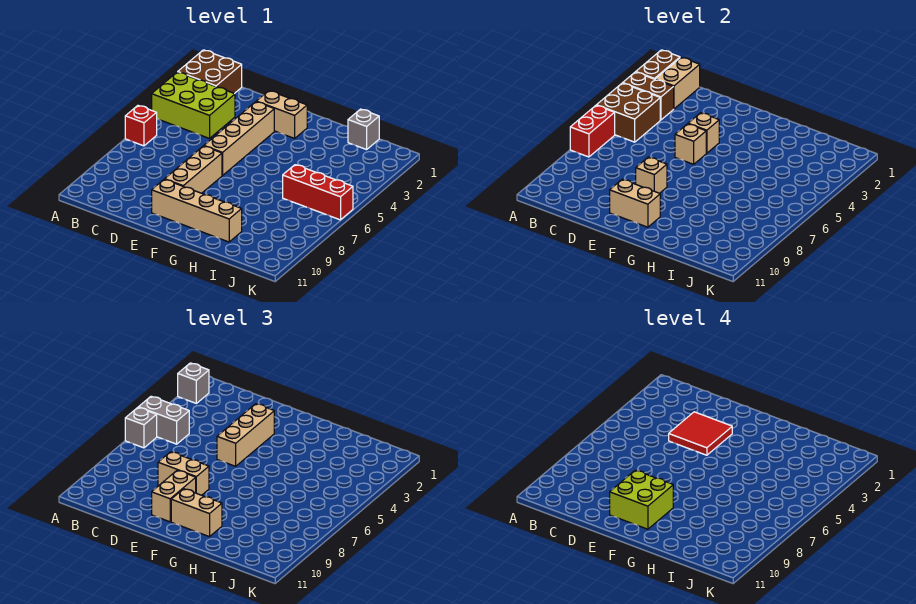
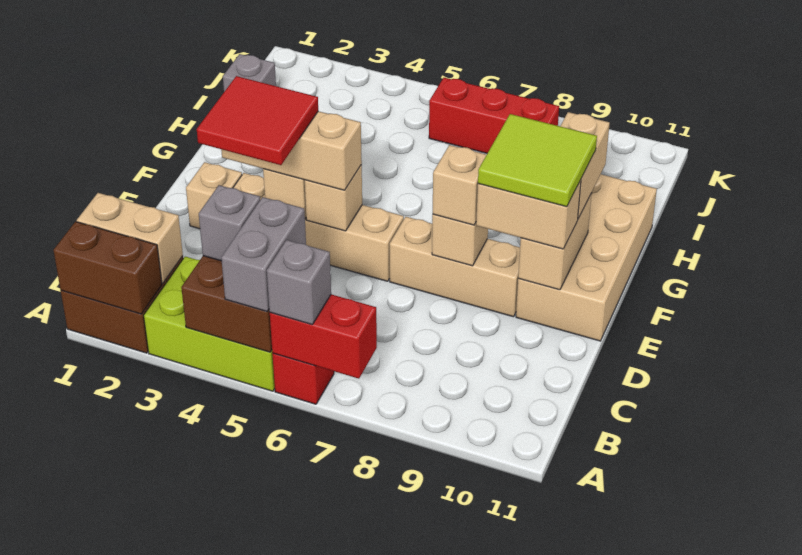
grey 1x1 brick [178,363,209,403] -> grey 1x1 brick moved to [199,185,260,261]
lime 2x3 brick [152,72,235,138] -> lime 2x3 brick turned to [144,256,275,391]
brown 1x2 brick [623,72,674,120] -> none
tan 1x2 brick [158,452,209,495] -> tan 1x1 brick [433,145,486,225]
tan 1x2 brick [256,91,307,138] -> tan 1x1 brick [186,162,242,229]
lime 2x2 brick [610,470,673,529] -> lime 2x2 tile [478,114,597,207]
tan 1x4 brick [152,179,242,242] -> tan 2x4 brick [516,174,657,341]
red 1x3 brick [283,165,353,220] -> red 1x3 brick turned to [429,78,559,153]

